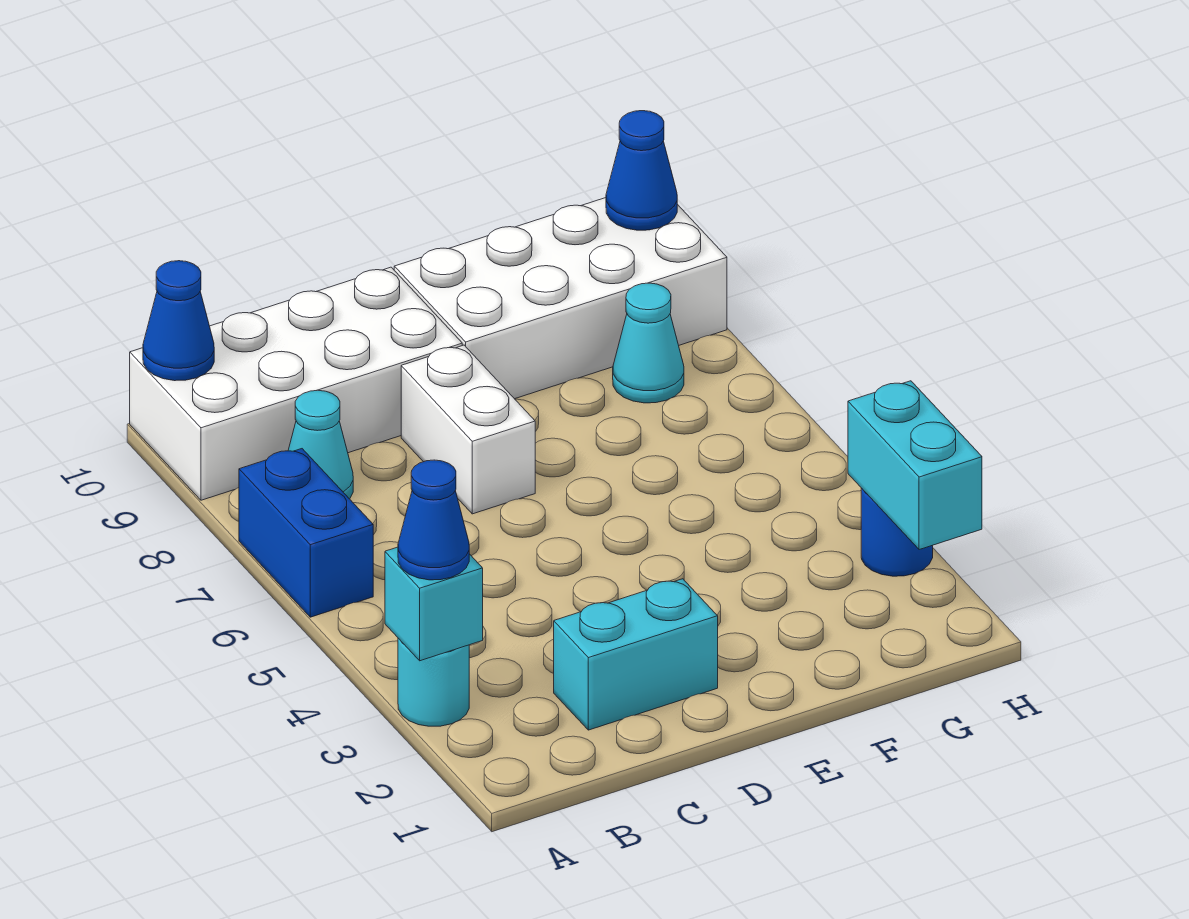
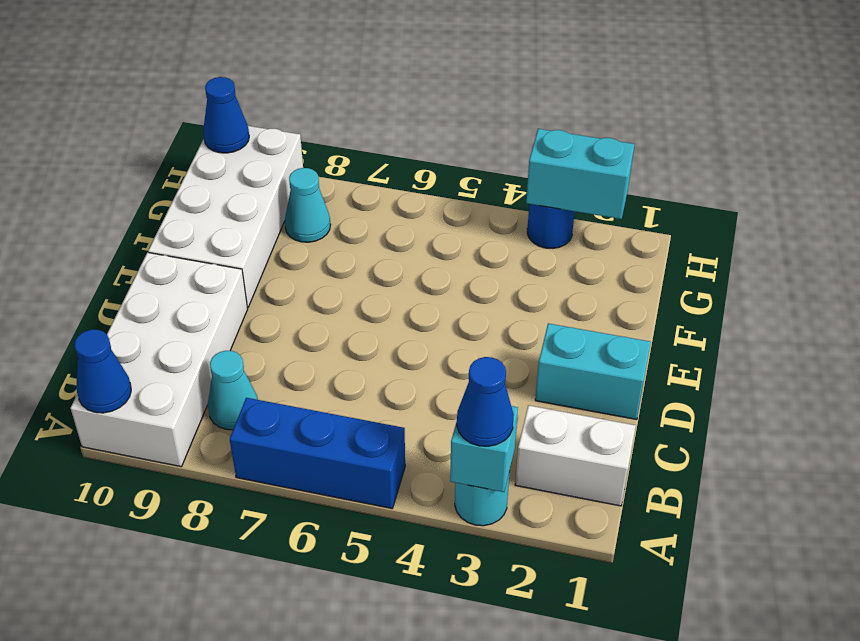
blue 1x2 brick [239,449,373,617] -> blue 1x3 brick [230,398,405,508]
cyan 1x2 brick [554,579,718,730] -> cyan 1x2 brick turned to [535,323,651,420]
white 1x2 brick [401,345,535,514] -> white 1x2 brick moved to [515,405,636,506]

